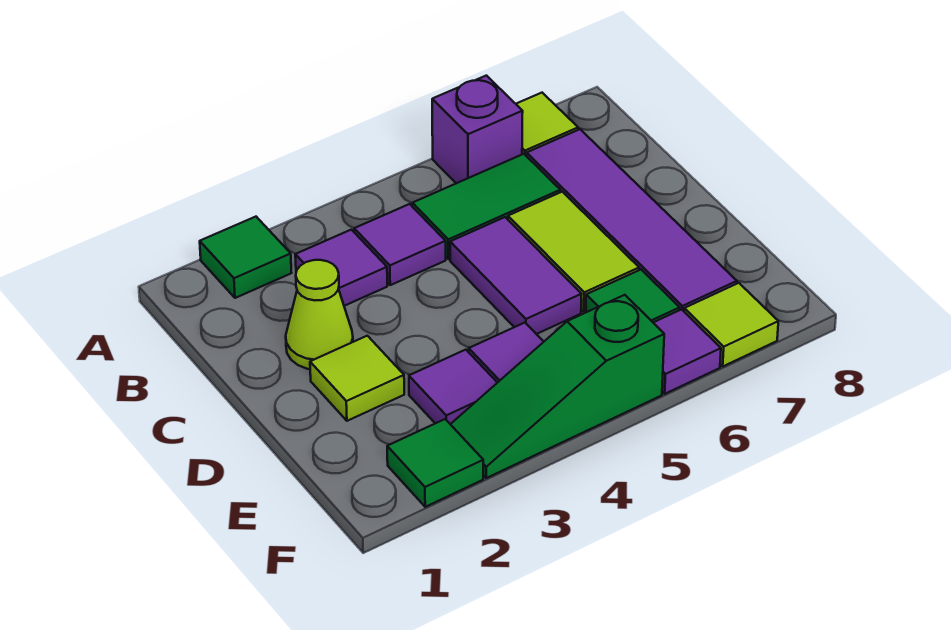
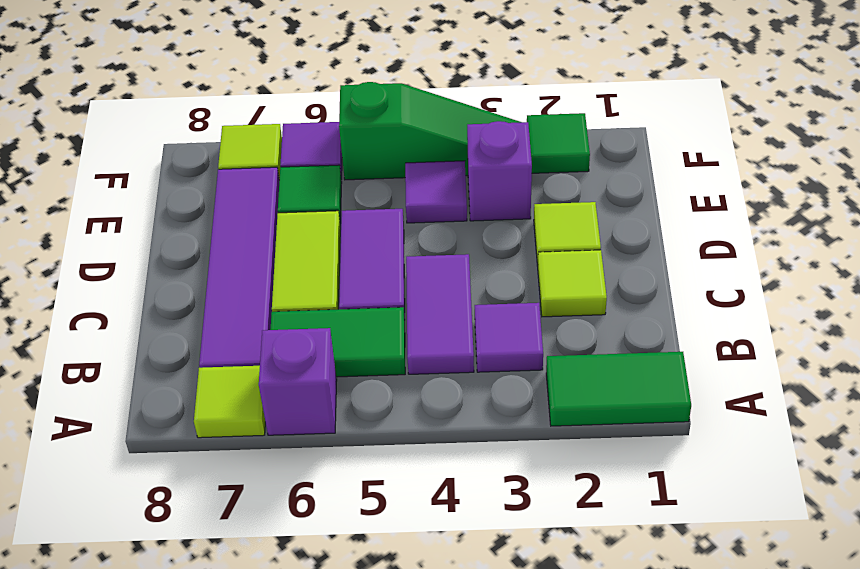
green 1x1 tile [200,217,291,298] -> green 1x2 tile [546,352,691,426]
purple 1x1 tile [354,204,446,285] -> purple 1x2 tile [406,254,474,374]
lime 1x1 cone [286,260,353,369] -> lime 1x1 tile [538,250,607,317]
purple 1x1 tile [409,350,497,424] -> purple 1x1 brick [467,121,532,221]

